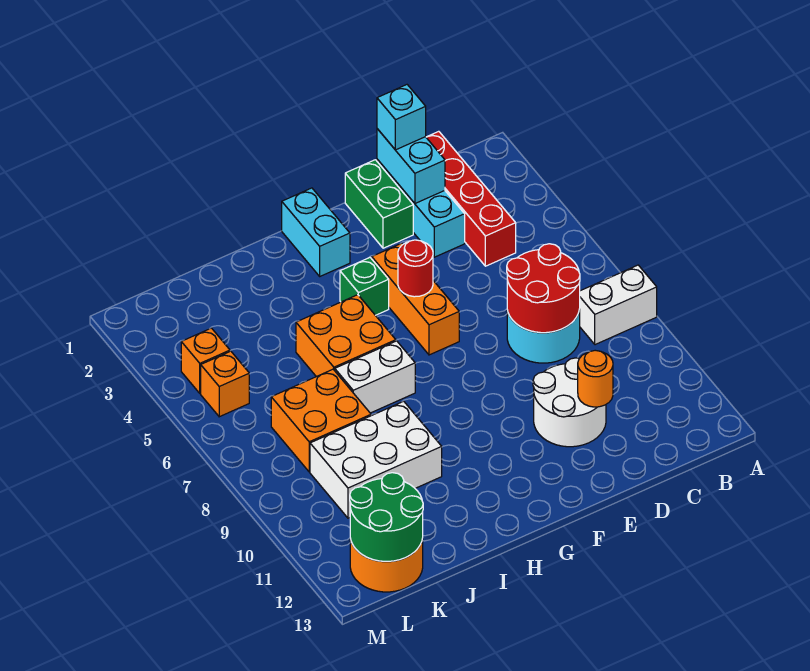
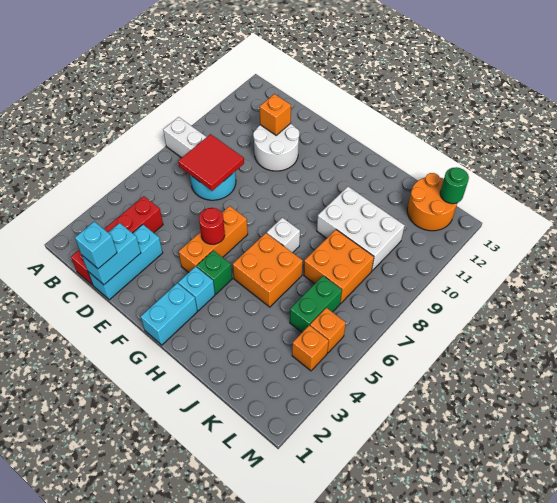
red 2x2 round brick [507,244,580,333] -> red 2x2 tile [178,134,244,191]
orange 1x1 round brick [578,350,613,407] -> orange 1x1 brick [260,94,291,135]
green 1x2 brick [345,160,413,248] -> green 1x2 brick moved to [290,276,342,332]
none -> cyan 1x1 brick [178,266,215,311]
white 1x2 brick [335,341,415,413] -> white 1x1 brick [267,218,300,253]
green 2x2 round brick [350,473,423,561] -> green 1x1 round brick [440,167,469,204]

